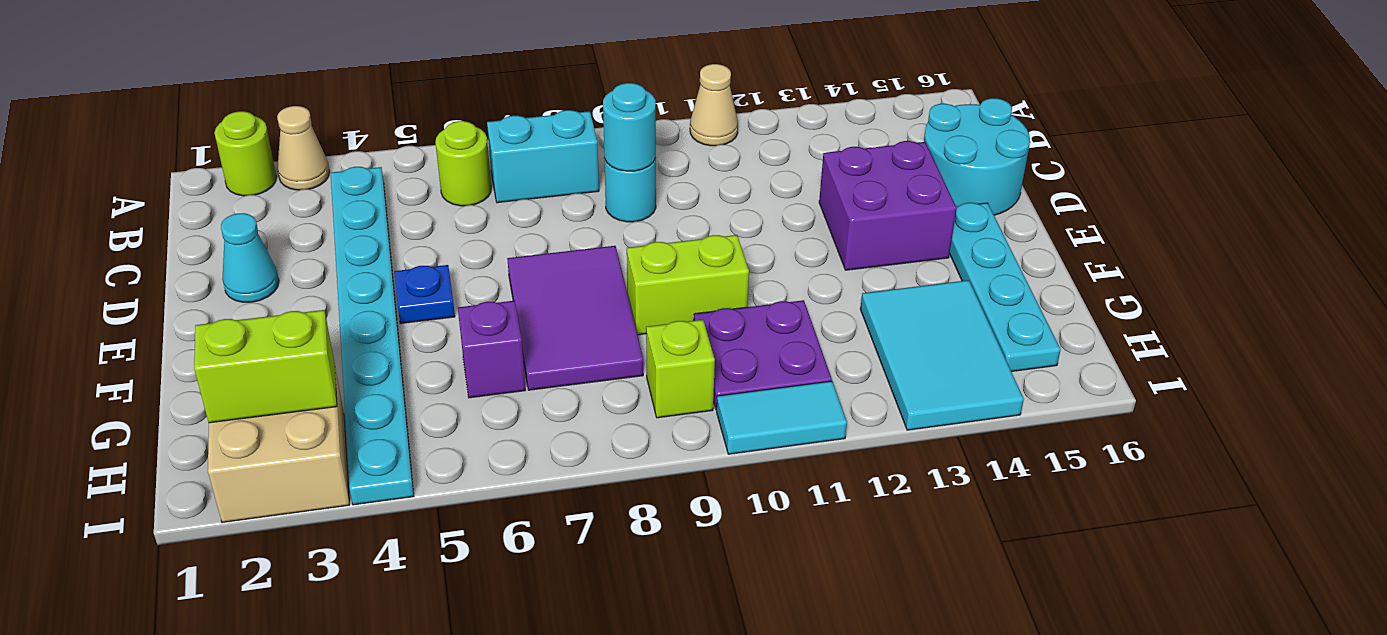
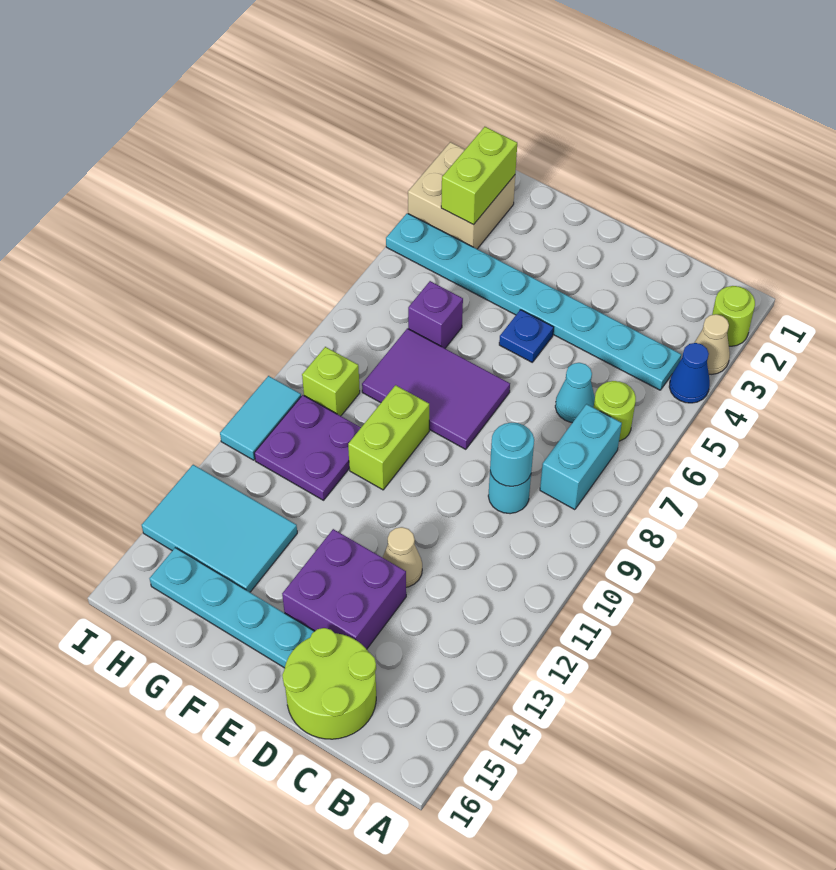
none -> blue 1x1 cone [669,343,710,403]
tan 1x1 cone [690,64,738,146] -> tan 1x1 cone moved to [383,527,422,587]
cyan 2x2 round brick [924,98,1030,215] -> lime 2x2 round brick [282,628,376,739]
cyan 1x1 cone [221,213,279,302] -> cyan 1x1 cone moved to [555,363,595,423]

